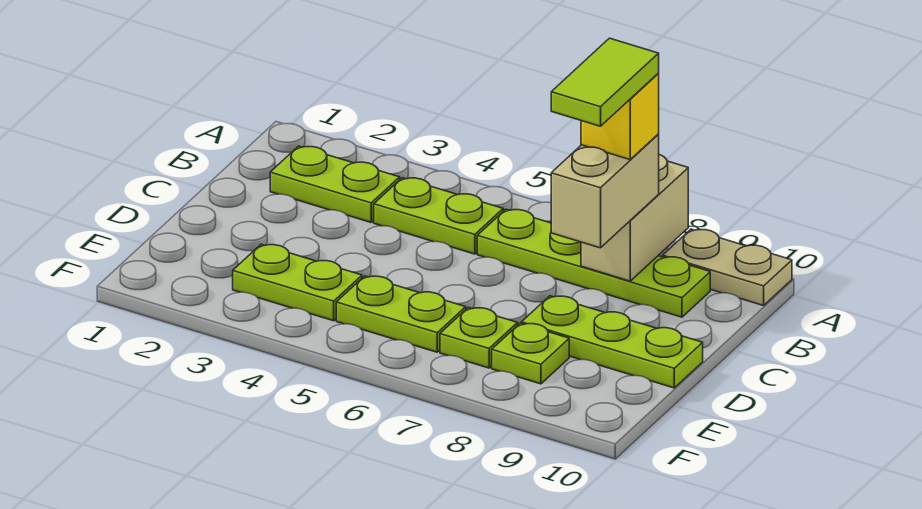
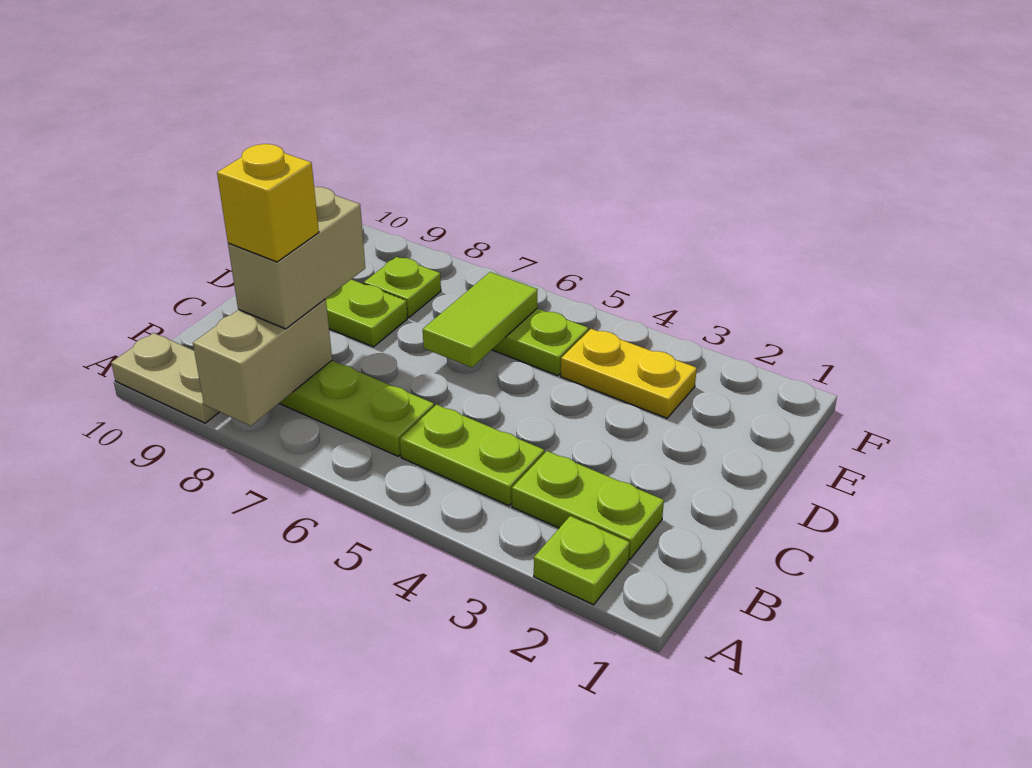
lime 1x2 tile [551,38,659,126] -> lime 1x2 tile moved to [423,272,538,367]
lime 1x2 plate [233,244,362,321] -> yellow 1x2 plate [561,329,697,418]
lime 1x1 plate [440,307,518,368] -> lime 1x1 plate moved to [534,516,630,605]

